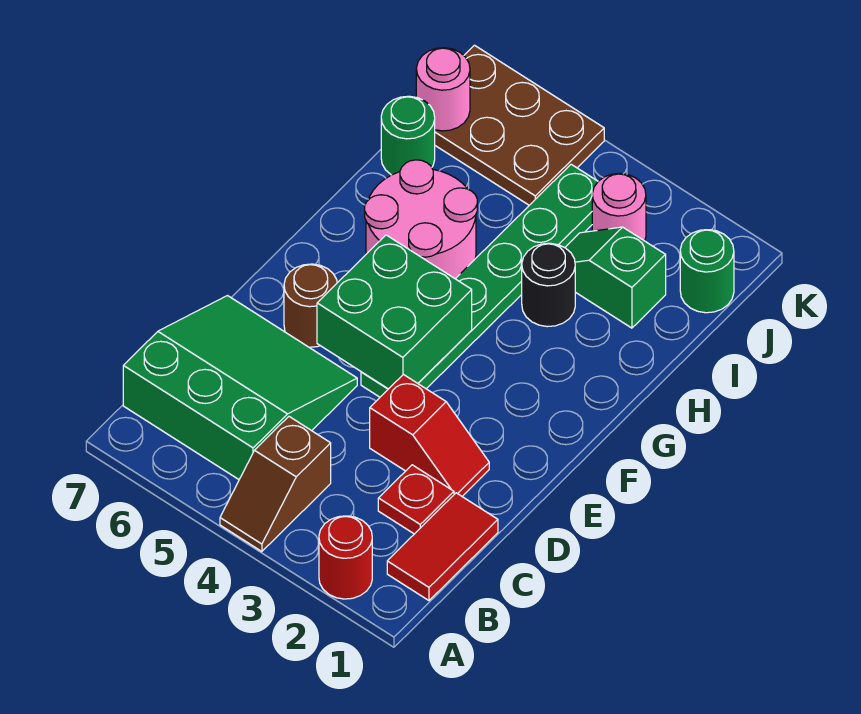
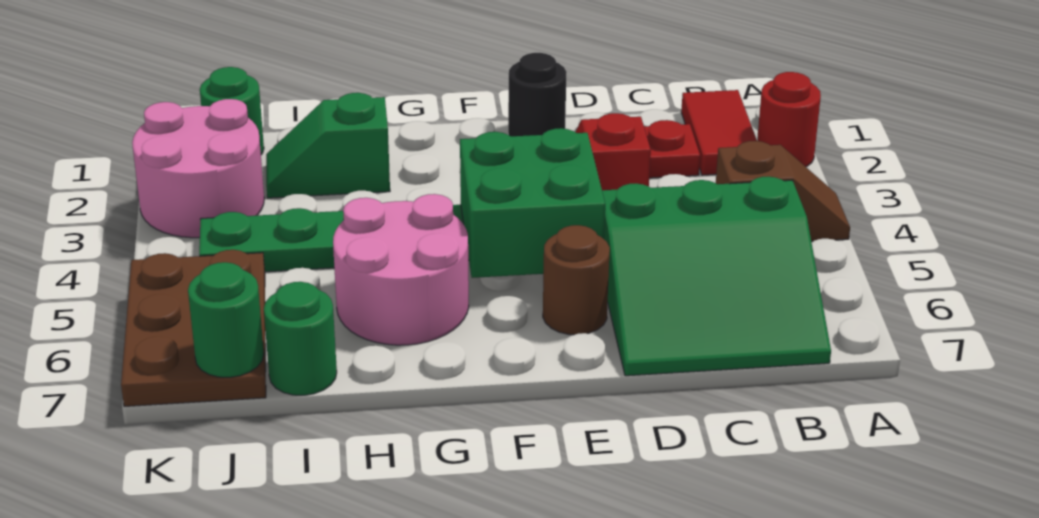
red 1x2 tile [387,493,498,601] -> red 1x2 tile turned to [681,90,757,175]
green 3x3 slope [123,296,357,479] -> green 3x3 slope turned to [602,176,831,376]
black 1x1 round brick [522,243,575,327] -> black 1x1 round brick moved to [508,53,566,136]
green 1x2 slope [565,227,666,328] -> green 1x2 slope turned to [266,93,390,198]
pink 1x1 round brick [592,173,646,241] -> pink 2x2 round brick [132,99,264,238]
pink 1x1 round brick [416,48,470,131] -> green 1x1 round brick [188,262,264,377]

